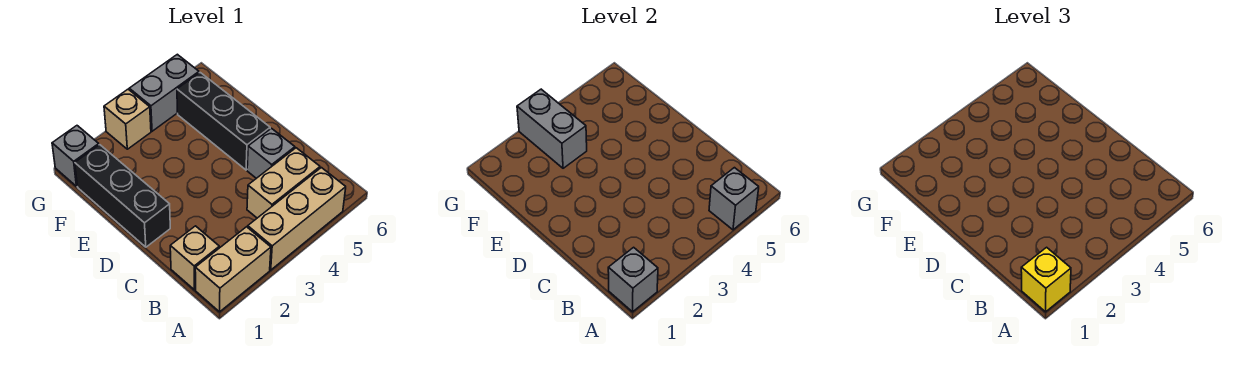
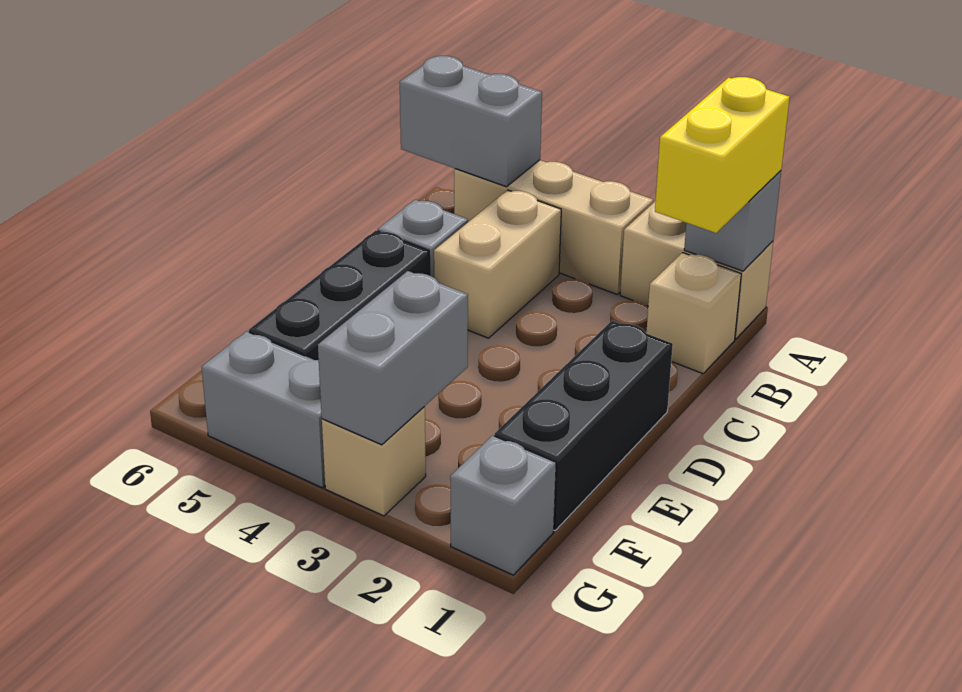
yellow 1x1 brick [1021,247,1071,312] -> yellow 1x2 brick [655,77,790,233]
grey 1x1 brick [709,168,759,230] -> grey 1x2 brick [400,56,542,187]
tan 1x2 brick [247,148,320,218] -> tan 1x2 brick turned to [434,190,561,338]

